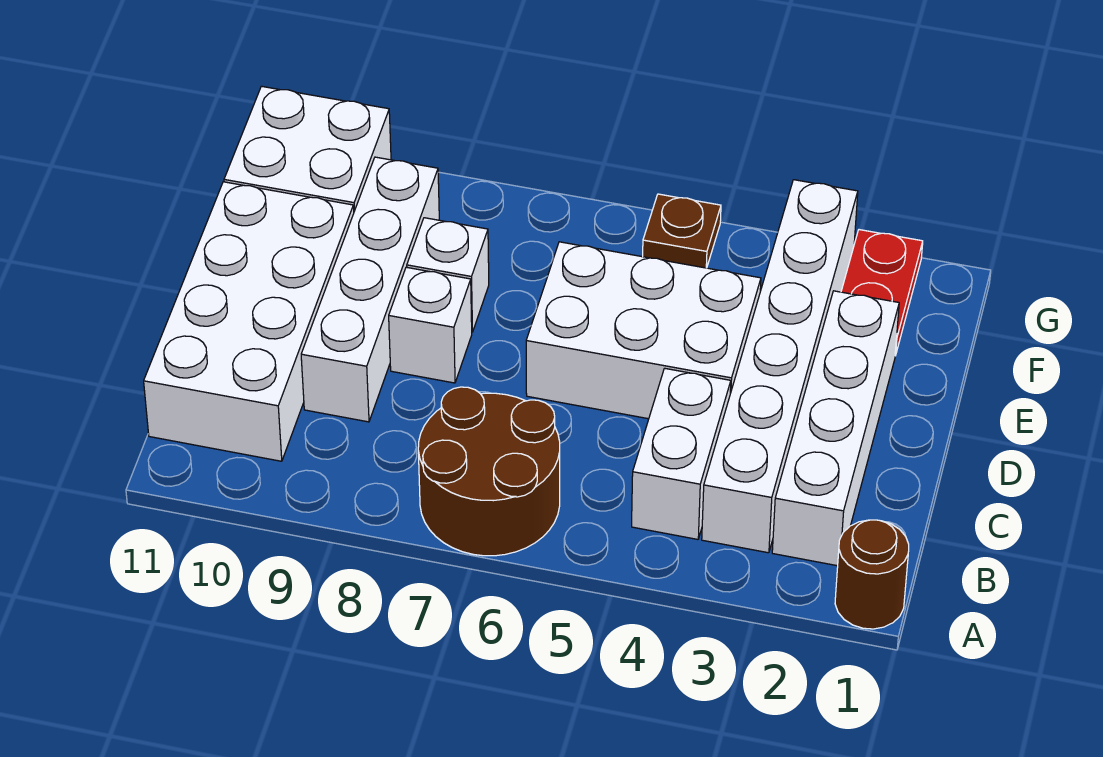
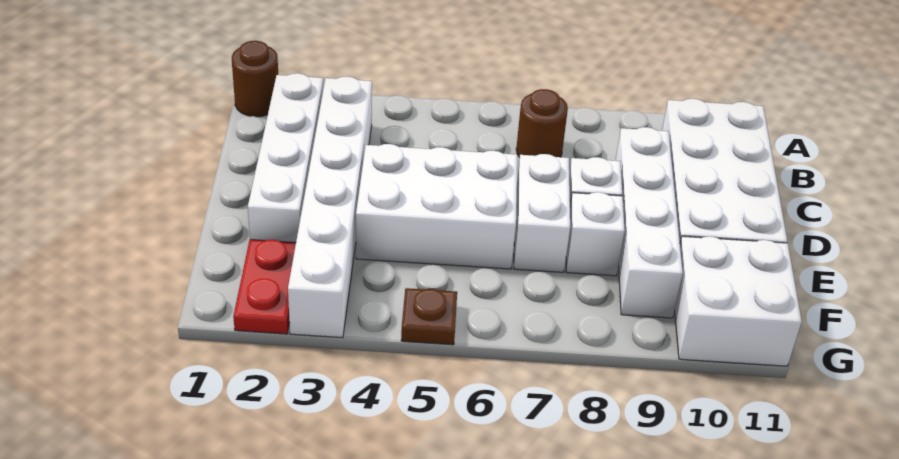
brown 2x2 round brick [418,387,560,556] -> brown 1x1 round brick [516,89,568,157]
white 1x2 brick [632,368,731,539] -> white 1x2 brick moved to [514,154,570,272]

